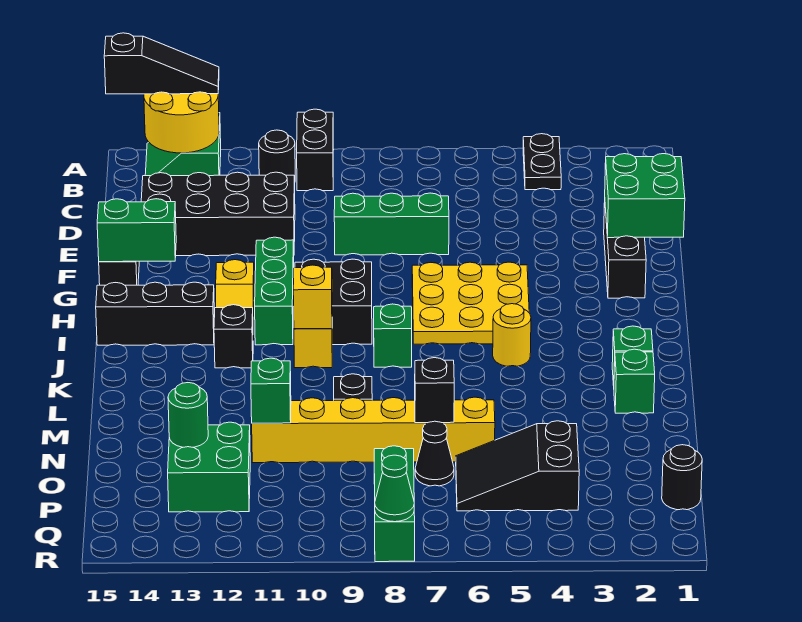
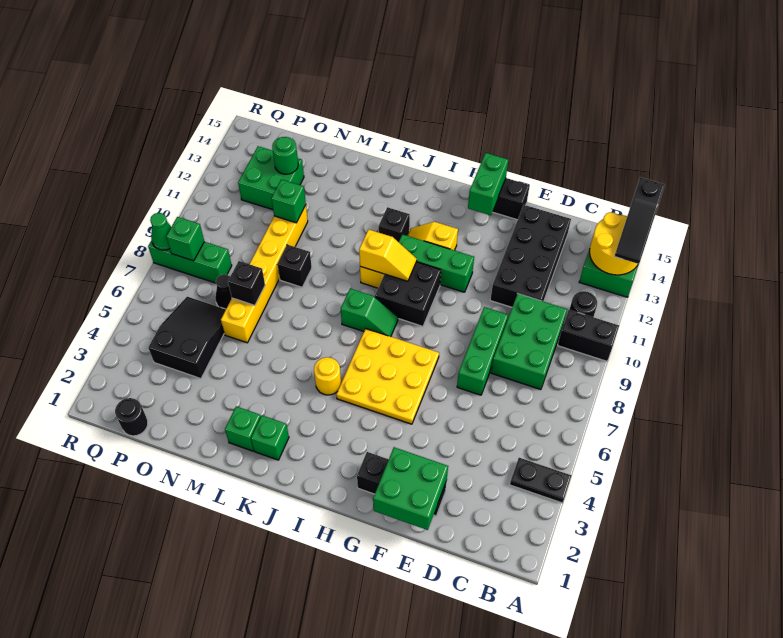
none -> green 2x3 brick [491,294,567,390]
black 1x3 brick [96,282,215,345] -> none
none -> green 1x1 brick [166,217,204,261]

